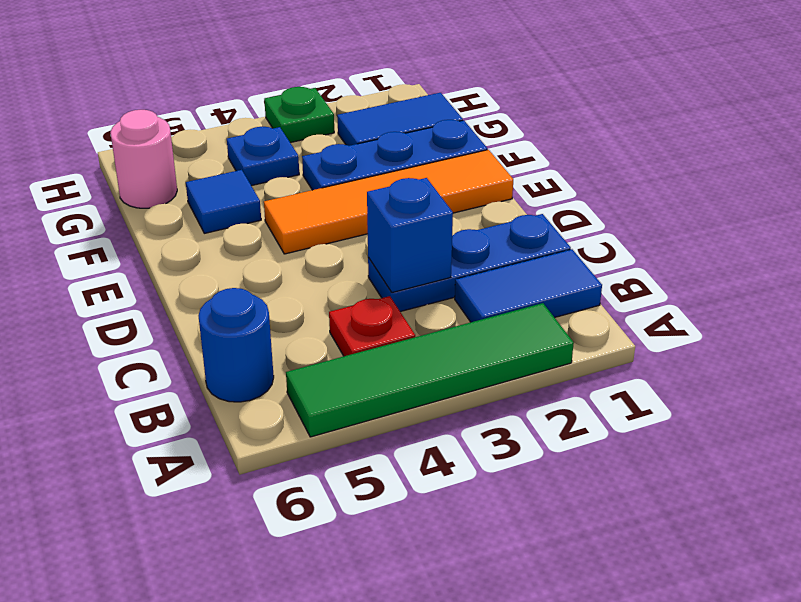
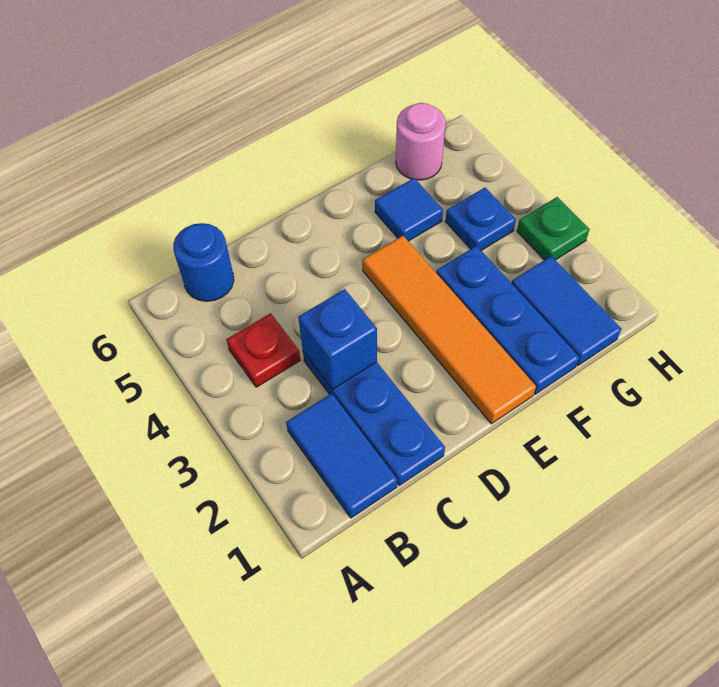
green 1x4 tile [286,303,574,437] -> none

